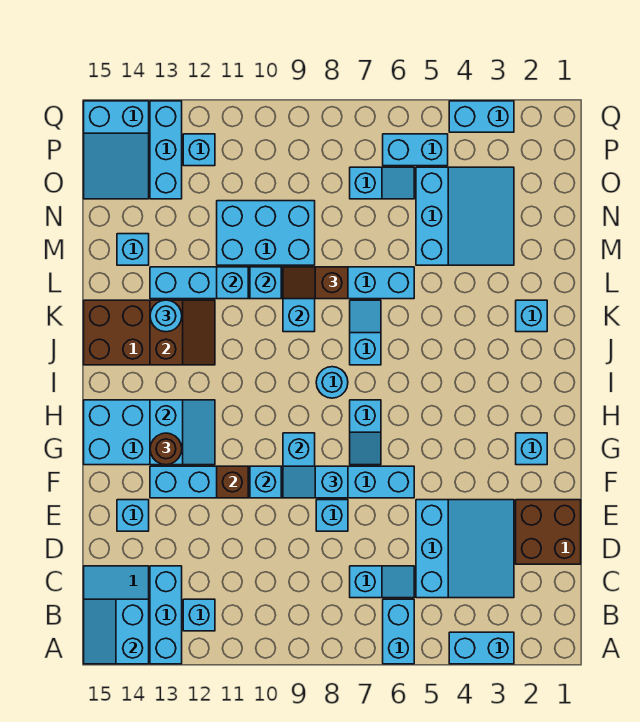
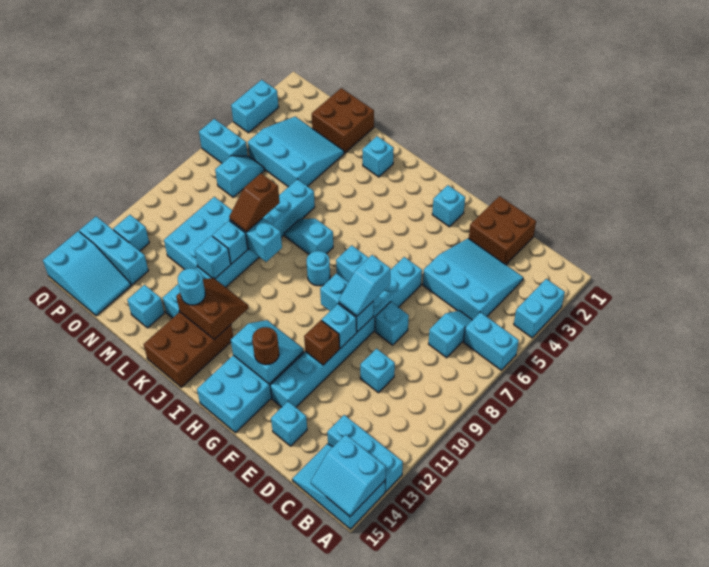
cyan 1x1 brick [183,599,215,631] -> cyan 1x1 brick moved to [360,349,395,393]
none -> brown 2x2 brick [312,88,374,153]
cyan 1x2 brick [383,134,448,166] -> cyan 1x2 brick turned to [199,119,248,163]

